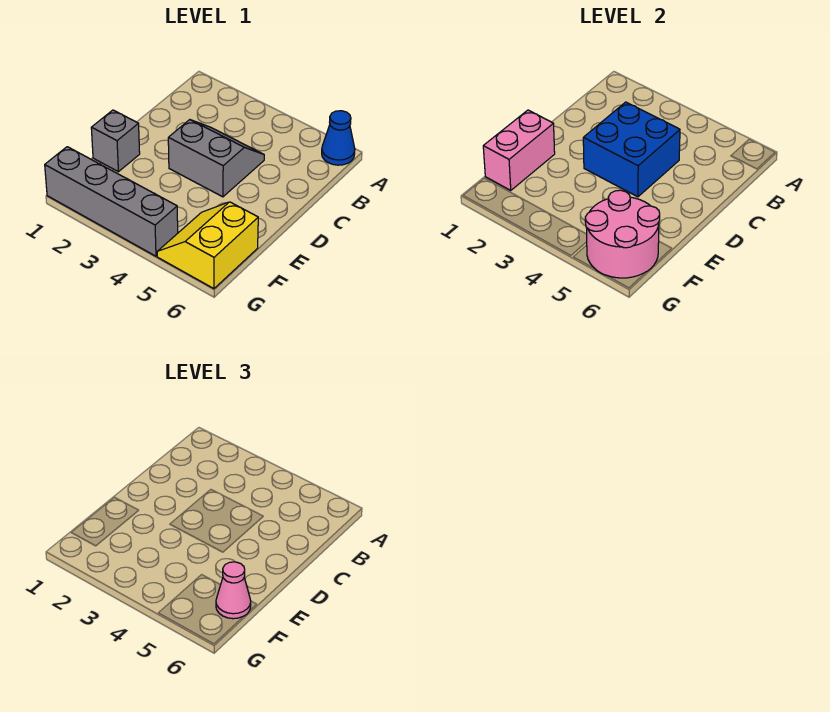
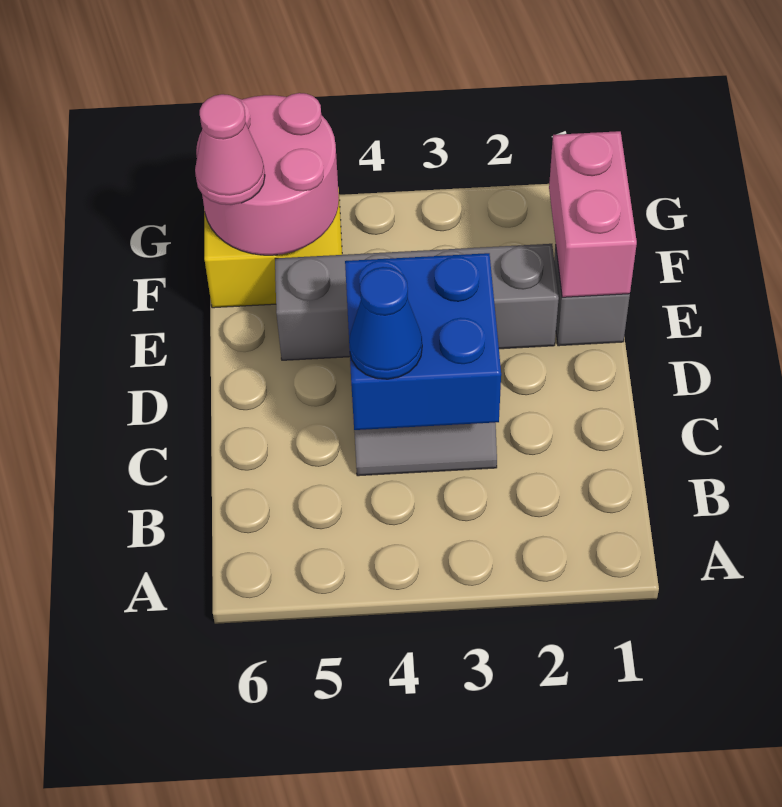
blue 1x1 cone [322,111,355,165] -> blue 1x1 cone moved to [349,267,422,379]
grey 1x4 brick [45,147,178,256] -> grey 1x4 brick moved to [275,244,559,360]

